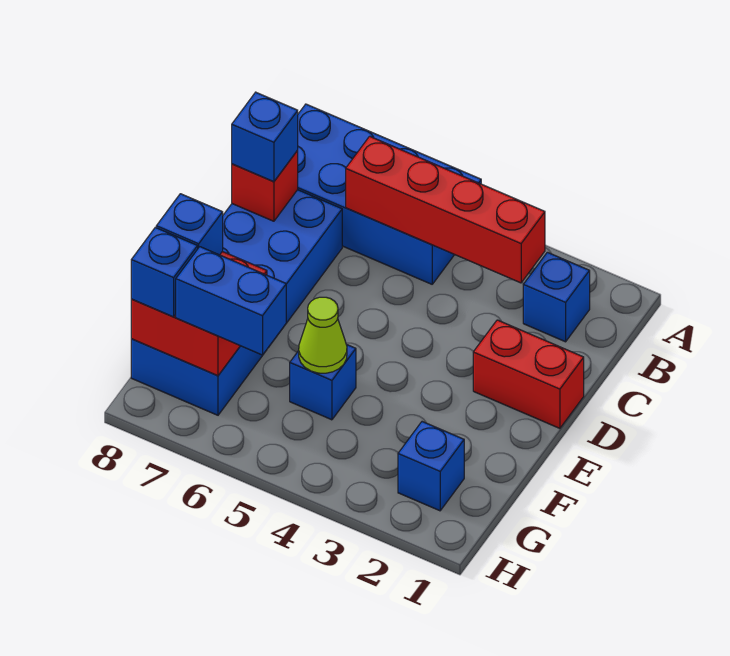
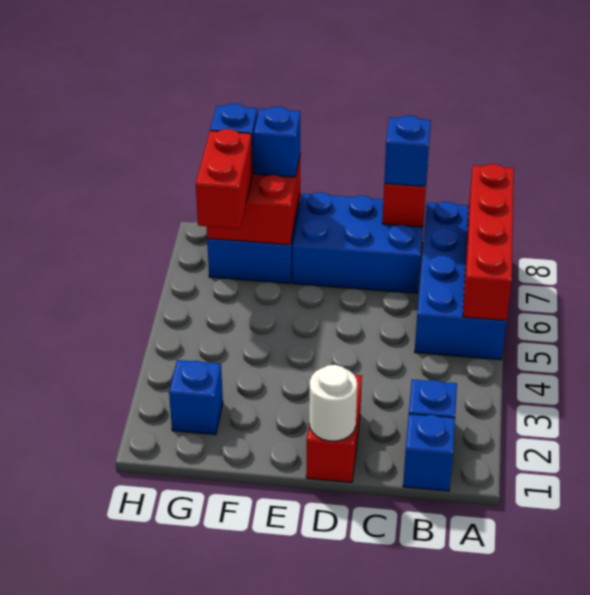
red 1x4 brick [346,136,545,283] -> red 1x4 brick moved to [463,164,514,320]
none -> white 1x1 round brick [309,365,357,441]
blue 1x1 brick [290,344,356,420] -> blue 1x1 brick moved to [403,414,455,491]
lime 1x1 cone [299,297,347,373] -> none
blue 1x2 brick [176,247,286,355] -> red 1x2 brick [196,129,252,229]

